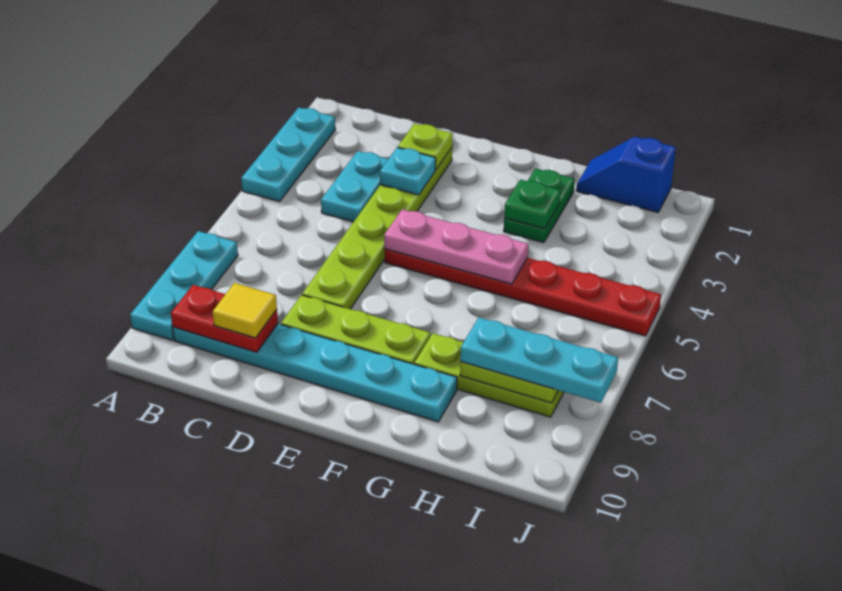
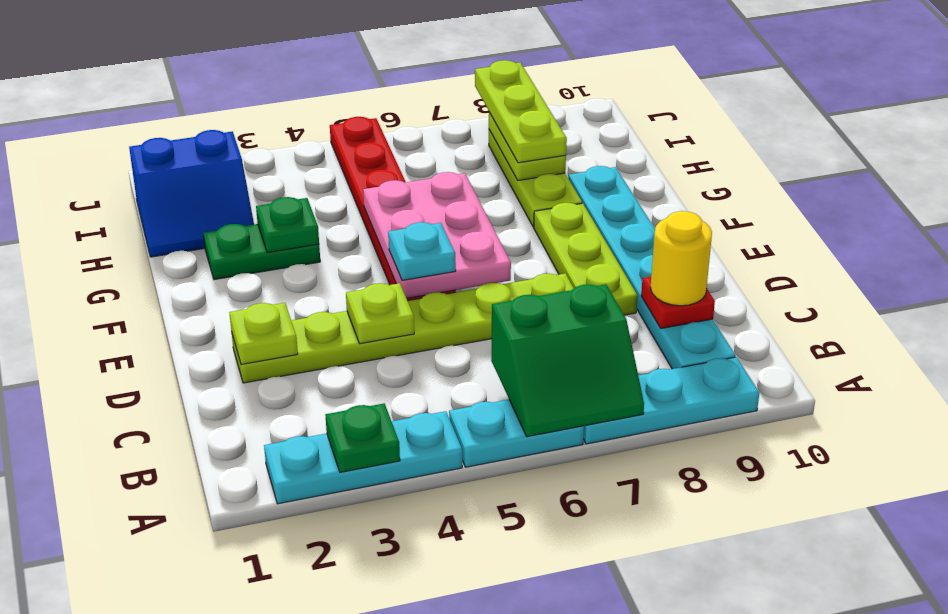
none -> green 1x1 plate [325,403,400,472]
none -> green 2x2 slope [491,284,644,437]
red 1x2 plate [171,285,278,353] -> red 1x1 plate [641,277,715,328]
cyan 1x2 plate [321,151,388,222] -> cyan 1x2 plate moved to [449,400,584,467]
yellow 1x1 tile [213,283,277,338] -> yellow 1x1 round brick [651,211,712,306]
cyan 1x1 plate [380,148,436,195] -> cyan 1x1 plate moved to [388,222,456,280]
none -> lime 1x1 plate [346,283,414,344]
pink 1x3 plate [384,209,528,284] -> pink 2x3 plate [363,172,511,298]
blue 1x2 slope [576,137,676,212] -> blue 2x2 slope [129,130,254,257]
cyan 1x3 plate [460,318,618,403] -> lime 1x3 plate [475,60,567,163]

